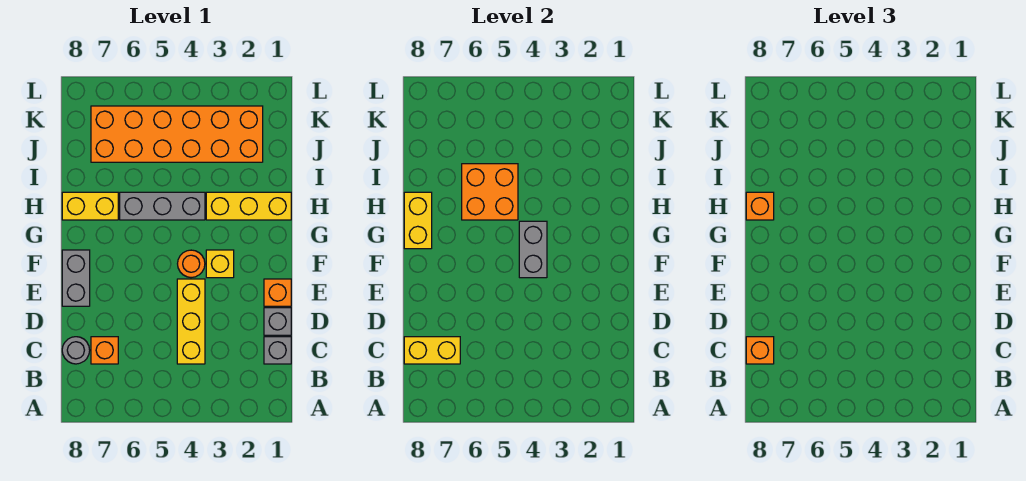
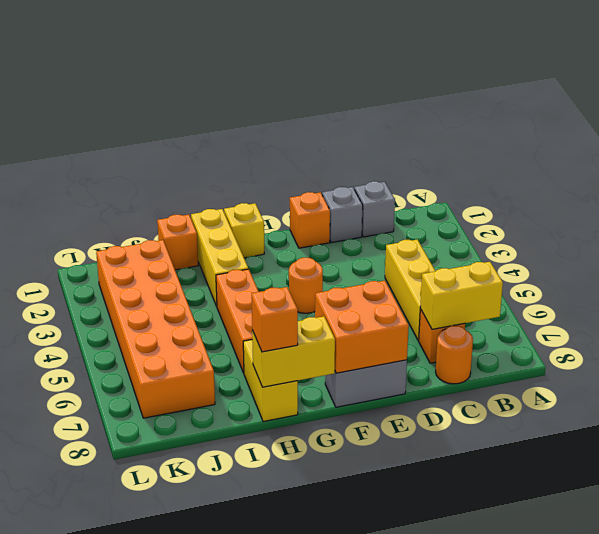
yellow 1x3 brick [177,279,205,364] -> yellow 1x3 brick turned to [385,239,435,341]
yellow 1x2 brick [404,337,460,364] -> yellow 1x2 brick turned to [420,262,503,329]
grey 1x1 round brick [62,337,90,364] -> orange 1x1 round brick [436,326,473,384]
orange 1x1 brick [746,337,774,364] -> orange 1x1 brick moved to [157,215,198,270]
yellow 1x1 brick [206,250,234,278] -> yellow 1x1 brick moved to [224,203,264,258]
grey 1x2 brick [519,221,547,278] -> none
grey 1x3 brick [120,192,205,220] -> orange 1x3 brick [216,269,259,373]
orange 2x2 brick [462,164,518,220] -> orange 2x2 brick moved to [315,281,409,373]

